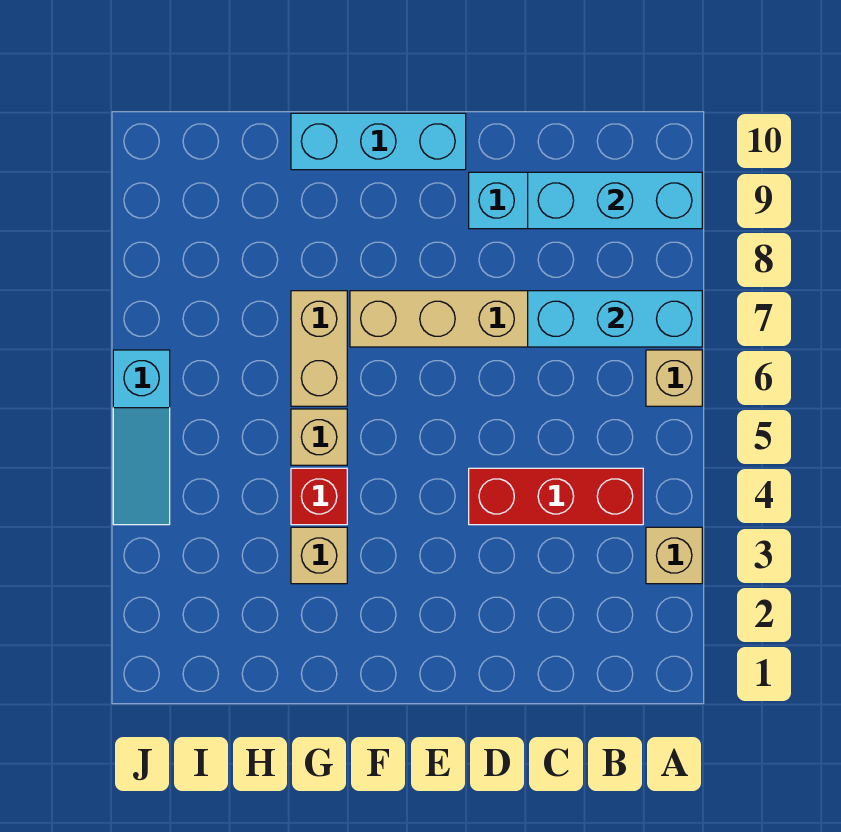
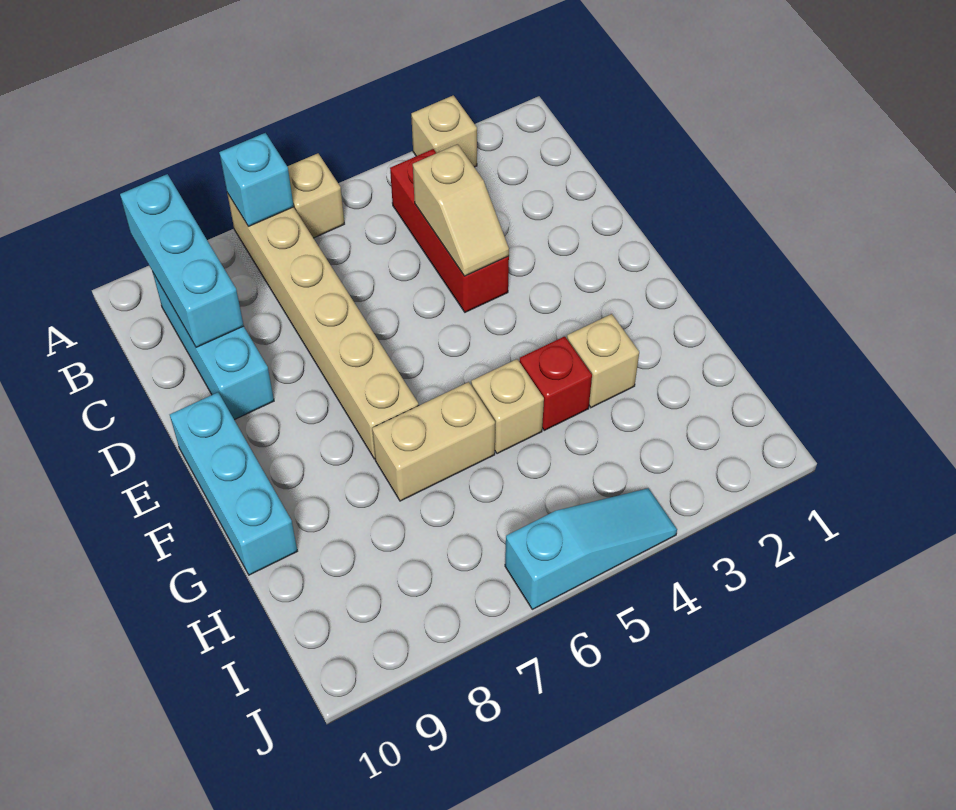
cyan 1x3 brick [528,291,702,347] -> cyan 1x1 brick [219,133,294,226]
none -> tan 1x2 slope [413,144,509,276]

